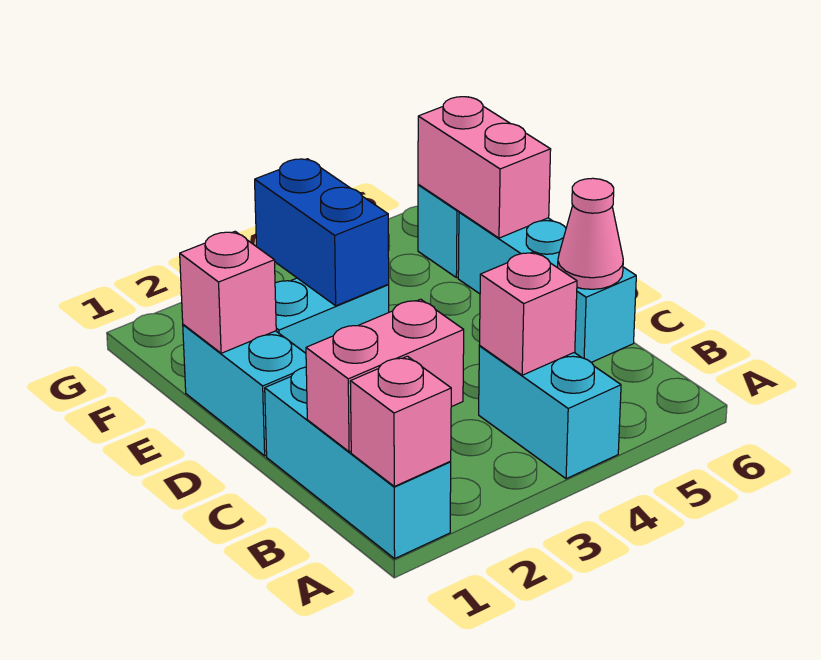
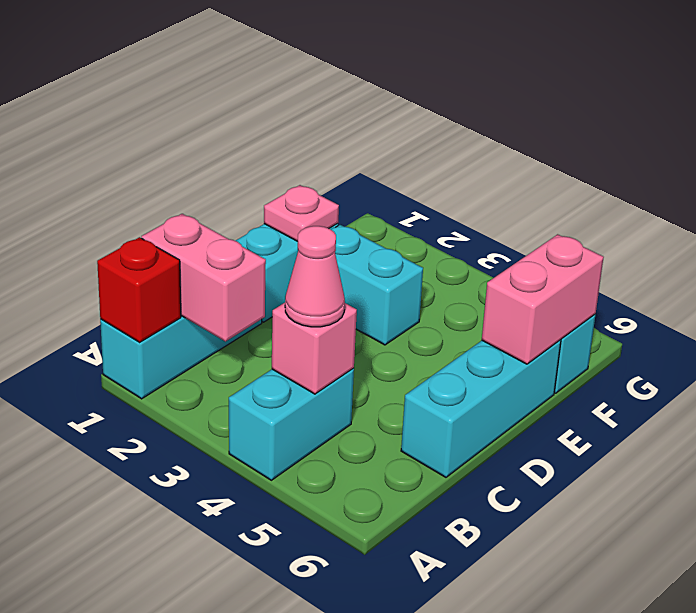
pink 1x1 brick [350,356,451,486] -> red 1x1 brick [97,237,181,342]
pink 1x1 cone [558,178,623,289] -> pink 1x1 cone moved to [285,226,345,327]
pink 1x1 brick [180,231,276,353] -> pink 1x1 plate [264,185,339,241]
blue 1x2 brick [255,159,389,306] -> none

